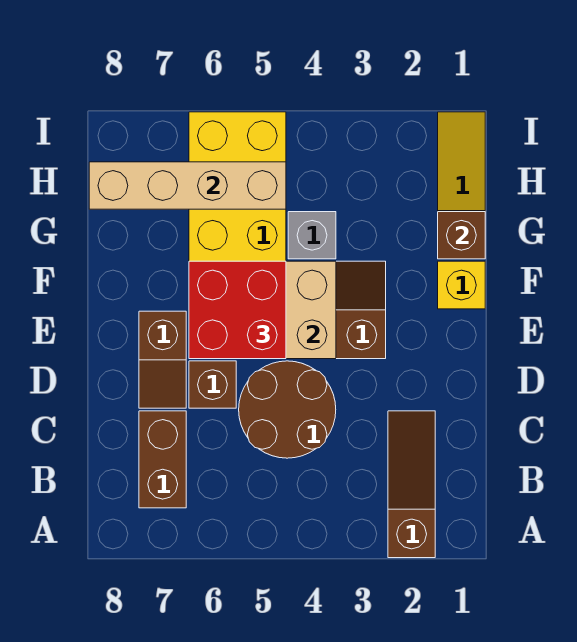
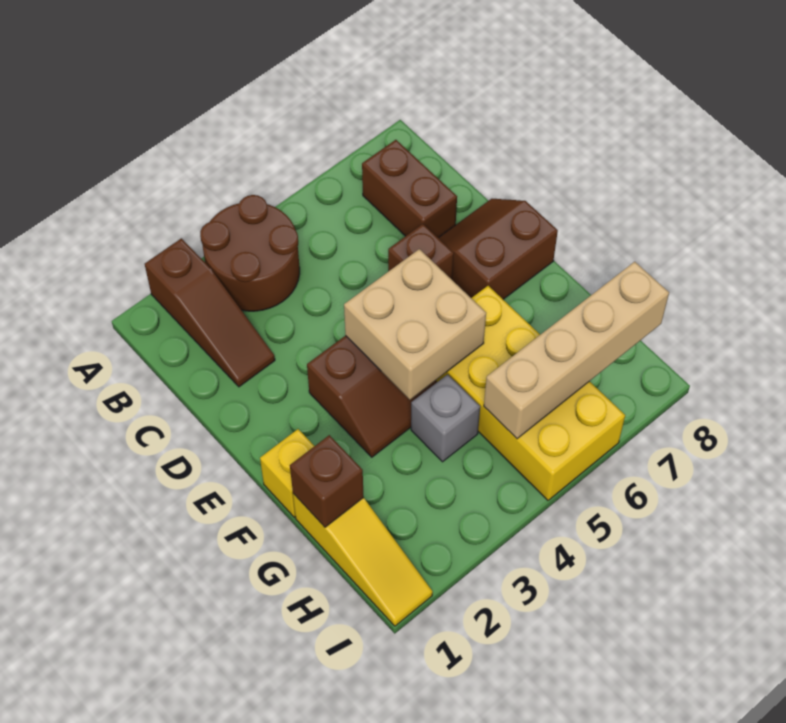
brown 2x2 round brick [239,361,336,458] -> brown 2x2 round brick moved to [200,195,300,311]
brown 1x2 slope [139,311,186,408] -> brown 2x2 slope [439,199,558,299]
red 2x2 brick [189,261,286,359] -> none

